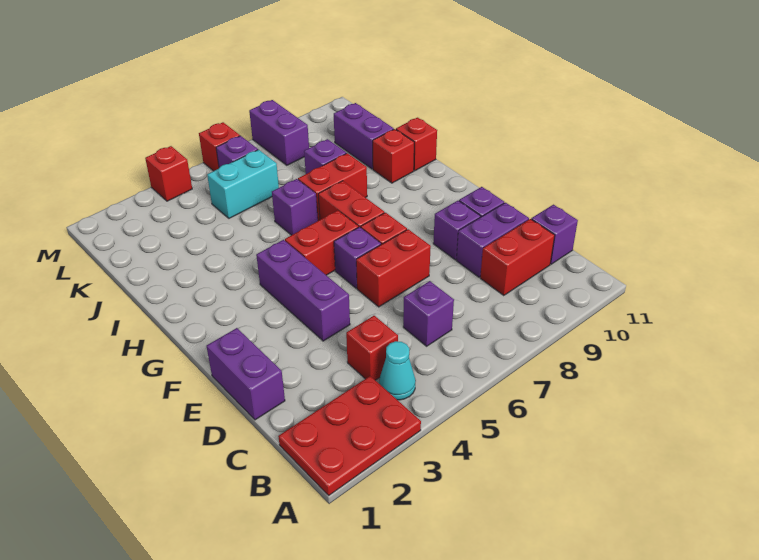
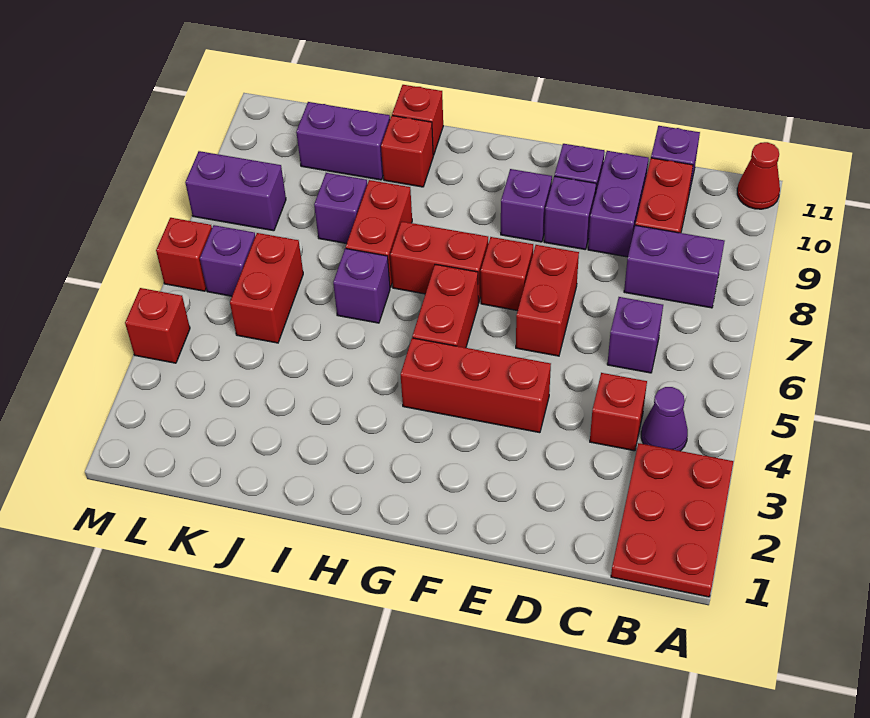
none -> red 1x1 cone [737,142,780,209]
cyan 1x1 cone [379,341,416,400] -> purple 1x1 cone [641,387,688,451]
purple 1x2 brick [206,328,285,420] -> purple 1x2 brick moved to [624,225,724,308]
purple 1x3 brick [256,240,350,341] -> red 1x3 brick [401,338,551,433]
purple 1x1 brick [334,227,381,288] -> purple 1x1 brick moved to [501,169,552,242]
cyan 1x2 brick [207,150,279,218] -> red 1x2 brick [230,233,303,343]

